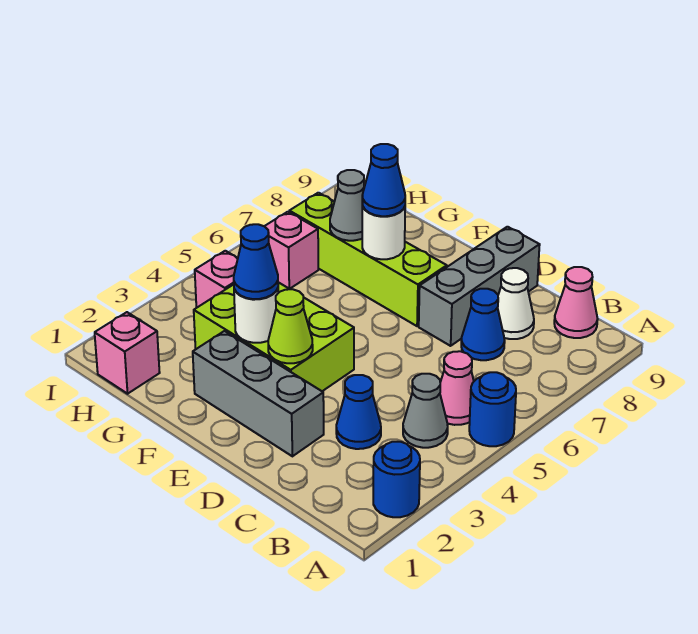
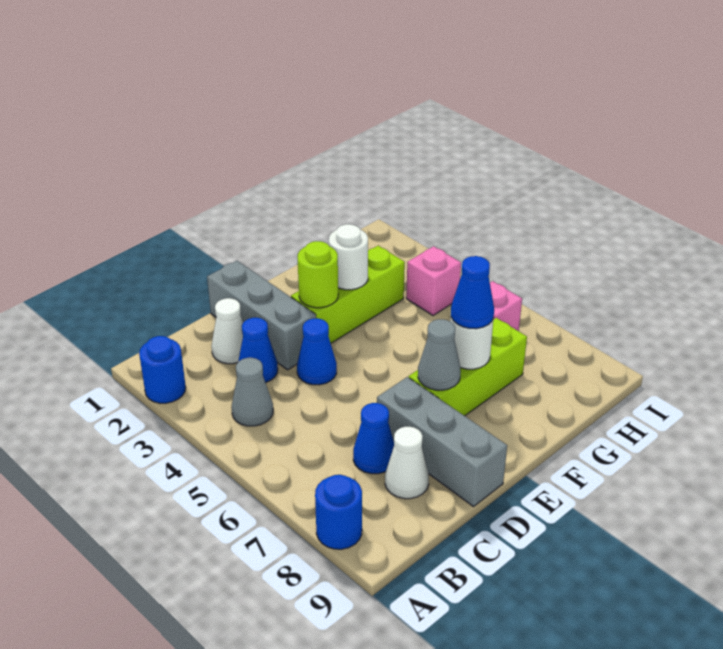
blue 1x1 round brick [469,372,516,446] -> blue 1x1 round brick moved to [315,475,362,549]
pink 1x1 cone [440,351,474,425] -> none
pink 1x1 cone [554,267,598,338] -> none
none -> white 1x1 cone [211,298,243,364]
grey 1x3 brick [193,331,324,456] -> grey 1x3 brick turned to [207,261,316,370]
lime 2x3 brick [194,282,354,391] -> lime 1x3 brick [291,246,405,343]
lime 1x1 cone [268,289,313,363] -> lime 1x1 round brick [297,241,338,308]
lime 1x4 brick [289,193,447,326] -> lime 1x3 brick [409,318,527,416]
blue 1x1 cone [234,224,278,299] -> blue 1x1 cone moved to [297,318,337,385]
grey 1x1 cone [330,170,364,241] -> grey 1x1 cone moved to [418,319,461,390]
pink 1x1 brick [95,312,160,394] -> none

